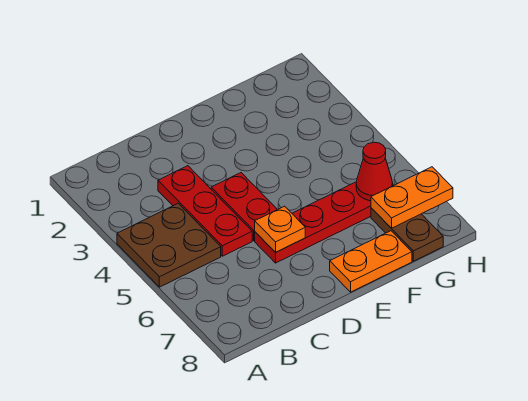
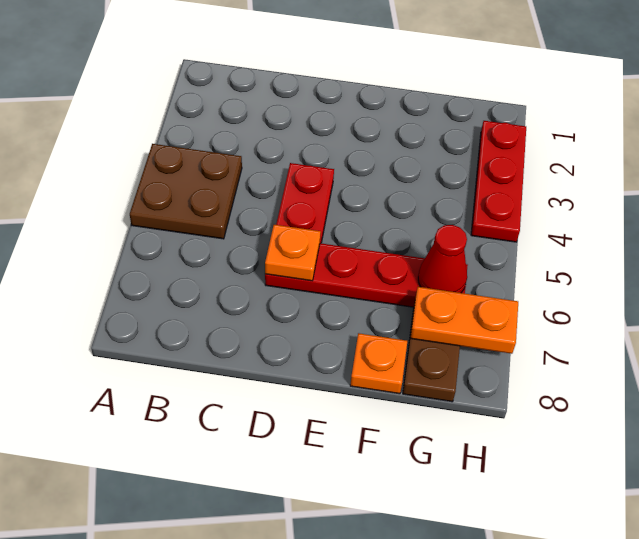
red 1x3 plate [158,166,252,256] -> red 1x3 plate moved to [471,121,526,242]
orange 1x2 plate [330,231,412,292] -> orange 1x1 plate [350,333,407,394]

